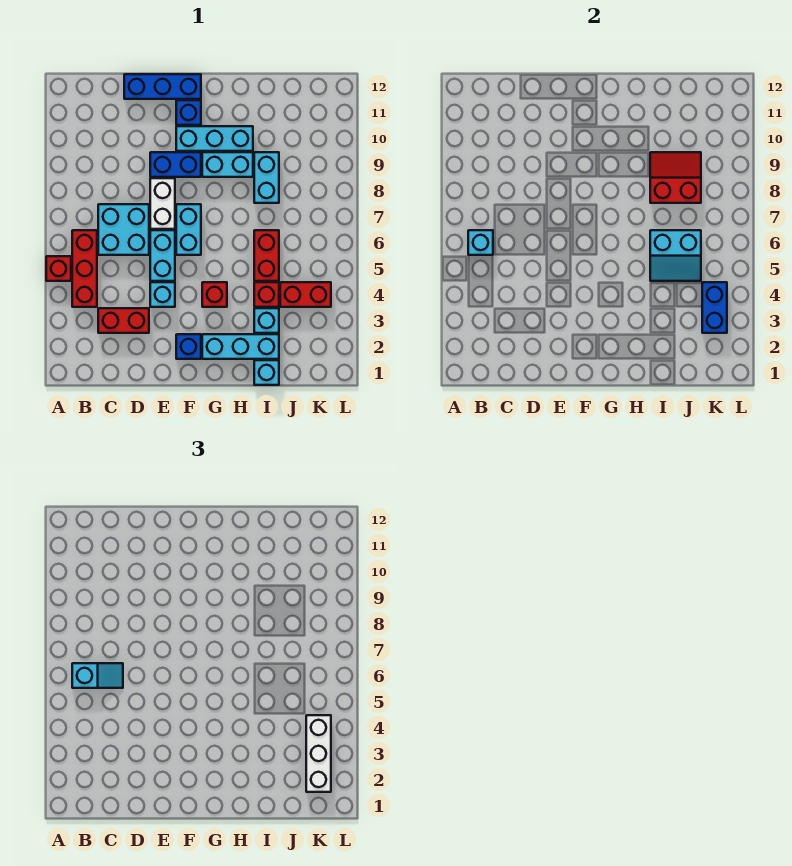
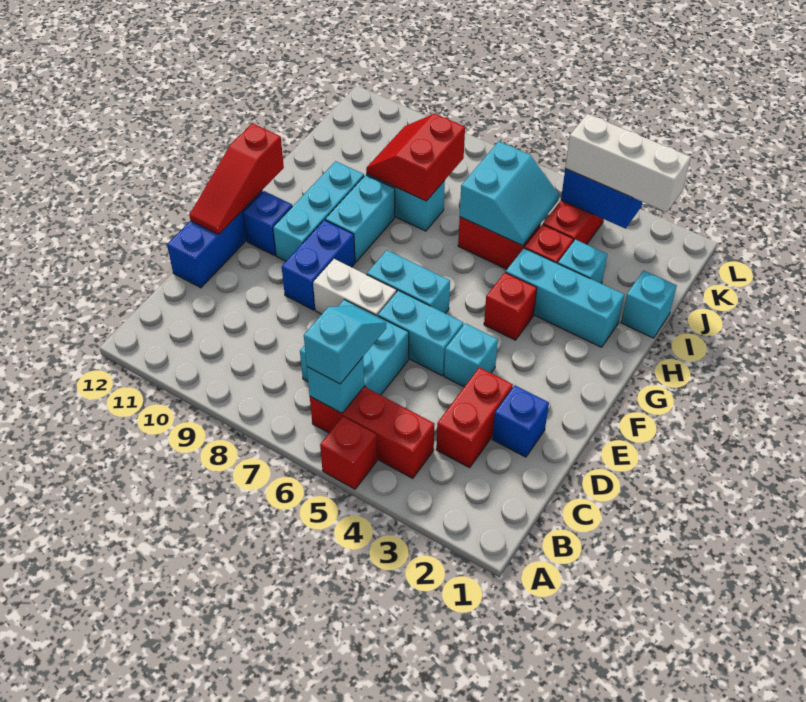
none -> red 1x3 slope [189,123,284,234]
blue 1x1 brick [176,334,201,359] -> blue 1x1 brick moved to [492,385,549,457]
cyan 1x3 brick [202,334,279,359] -> cyan 1x3 brick turned to [506,248,624,347]

